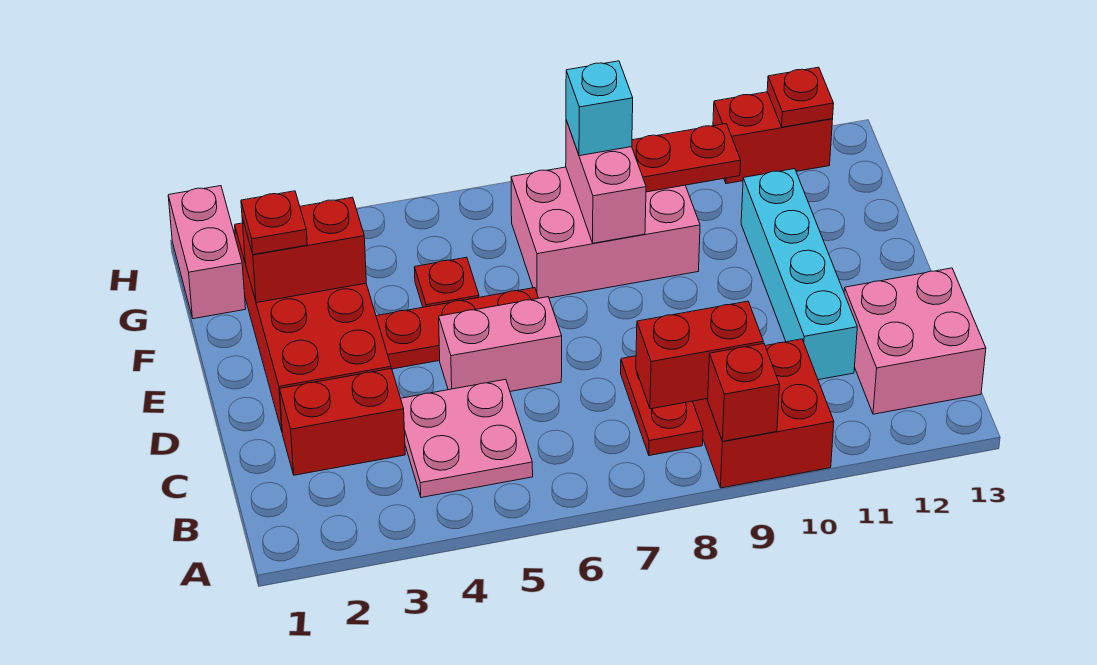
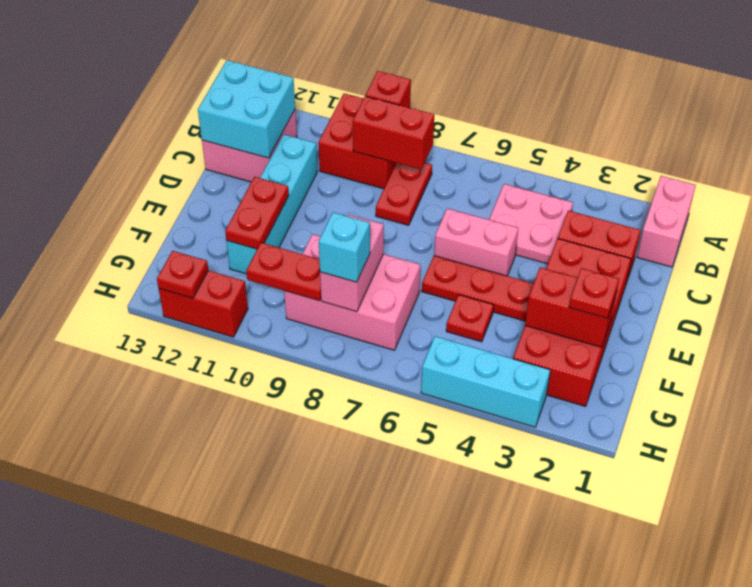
none -> cyan 2x2 brick [198,60,295,158]
none -> red 1x2 plate [225,177,289,249]
pink 1x2 brick [168,186,246,319] -> pink 1x2 brick moved to [637,176,696,267]
none -> cyan 1x3 brick [421,336,550,427]

